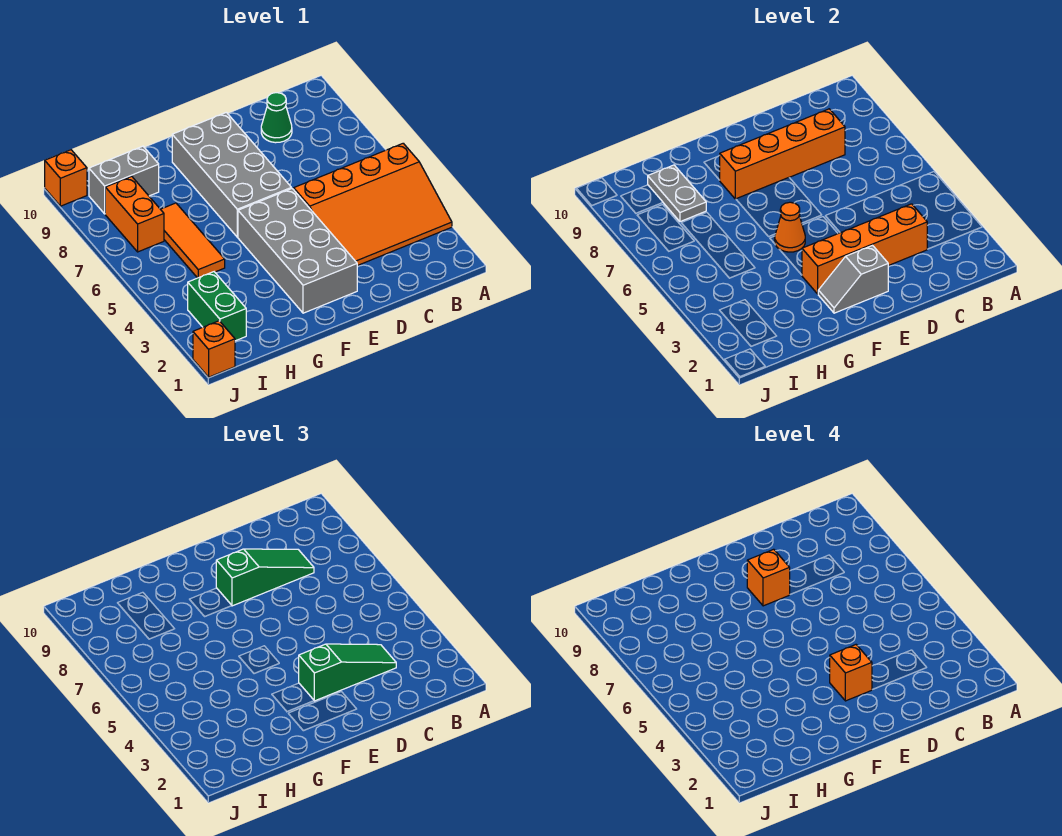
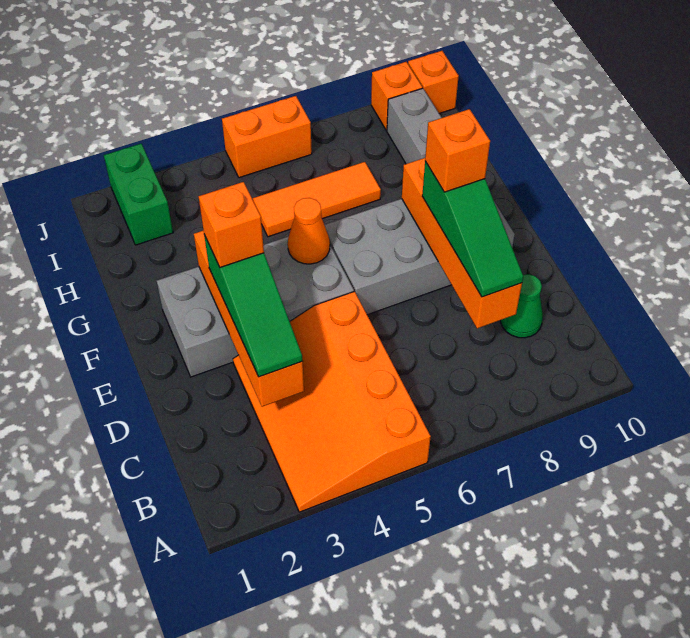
grey 1x2 slope [818,246,888,313] -> none
grey 1x2 plate [648,165,706,222] -> none
green 1x2 brick [188,272,246,341] -> green 1x2 brick turned to [104,144,173,245]
orange 1x2 brick [105,176,164,252] -> orange 1x2 brick moved to [222,96,312,178]
orange 1x1 brick [193,321,235,377] -> orange 1x1 brick moved to [371,62,422,130]

